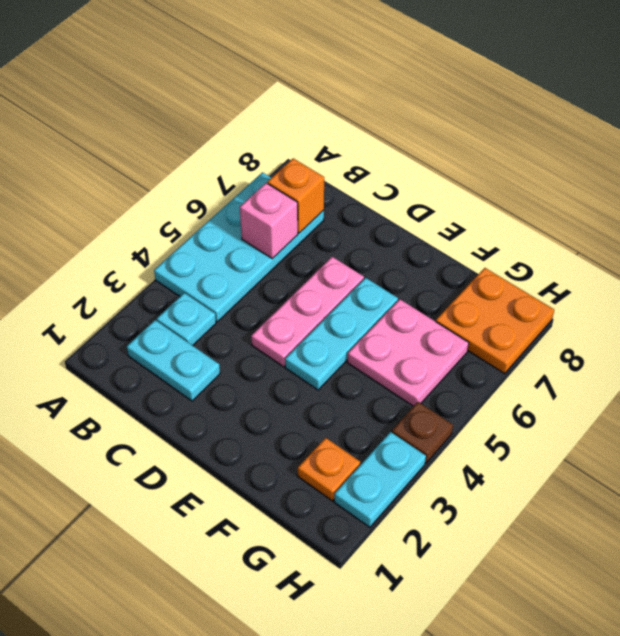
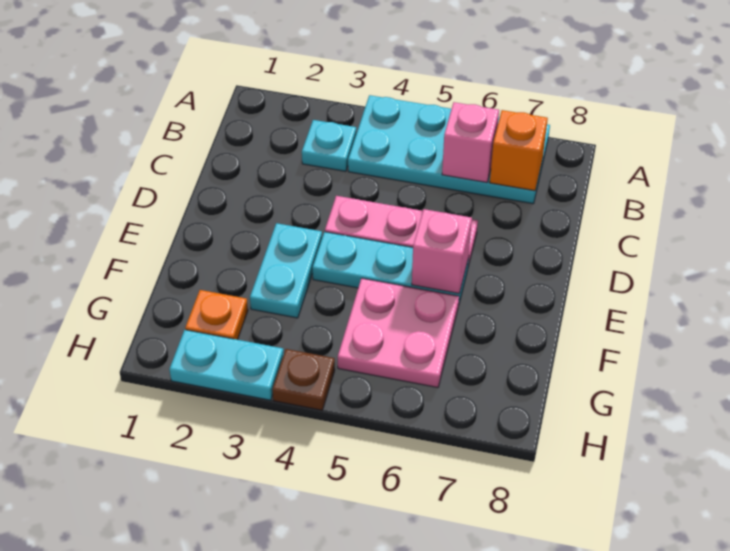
cyan 1x2 plate [127,320,220,401] -> cyan 1x2 plate moved to [250,223,322,318]
none -> pink 1x1 brick [412,209,472,294]
orange 2x2 plate [436,268,554,373] -> none

